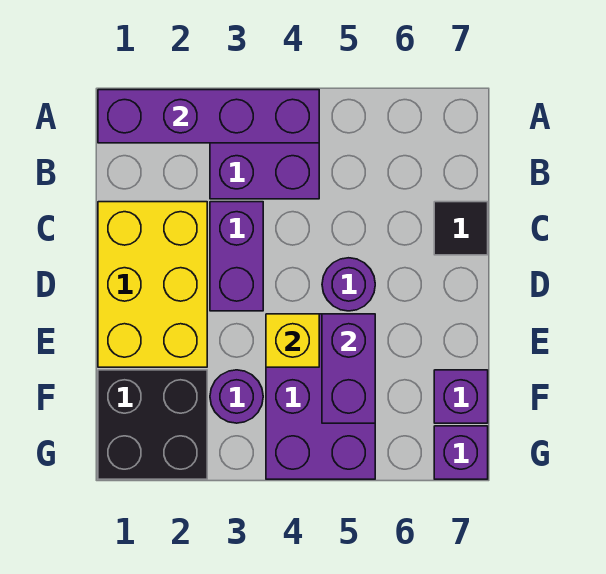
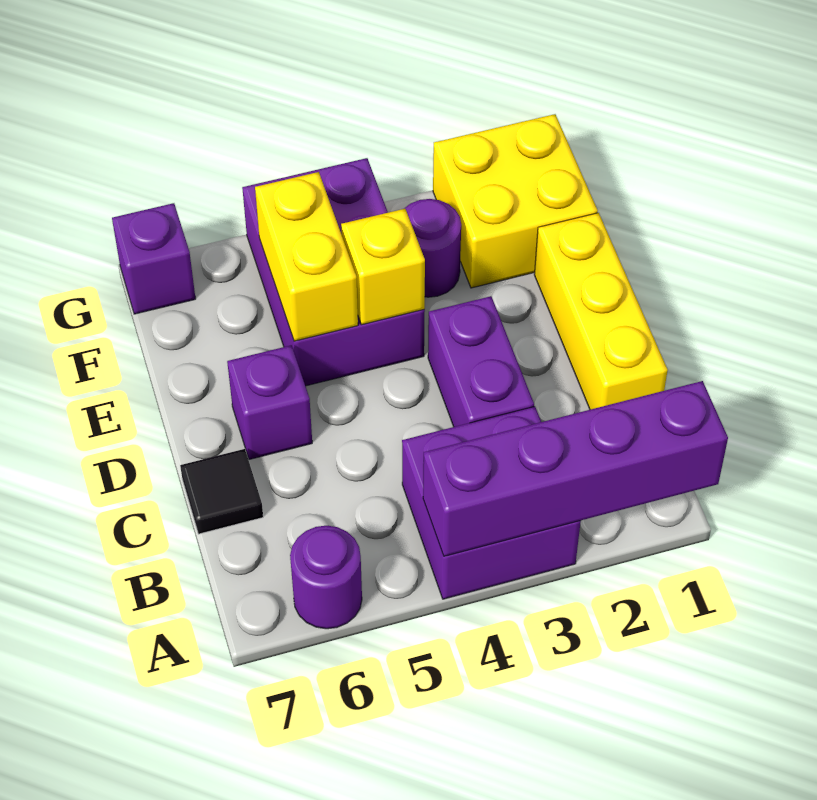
yellow 2x3 brick [98,202,207,367] -> yellow 1x3 brick [534,213,668,410]
purple 1x1 round brick [322,258,375,311] -> purple 1x1 round brick moved to [290,526,362,629]
purple 1x2 brick [322,314,375,423] -> yellow 1x2 brick [255,172,358,341]
black 2x2 brick [98,370,207,479] -> yellow 2x2 brick [433,114,598,288]
purple 1x1 brick [434,370,488,423] -> purple 1x1 brick moved to [227,345,312,459]

